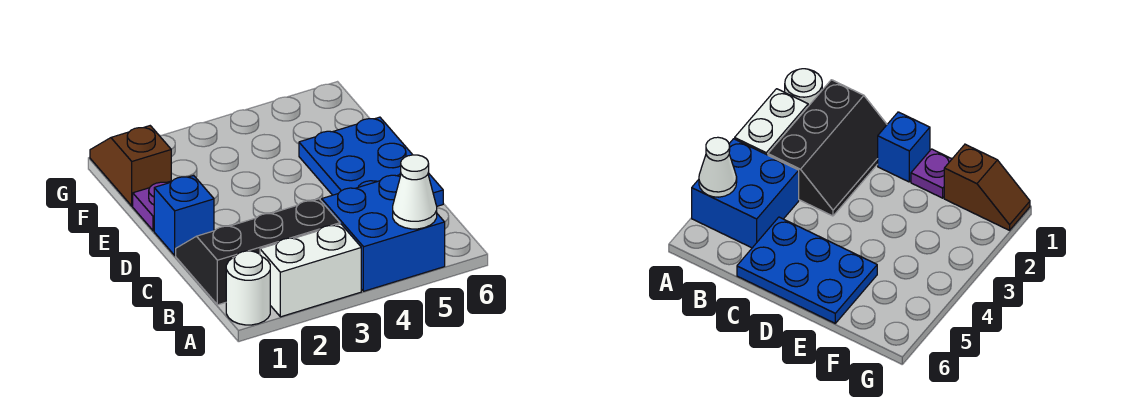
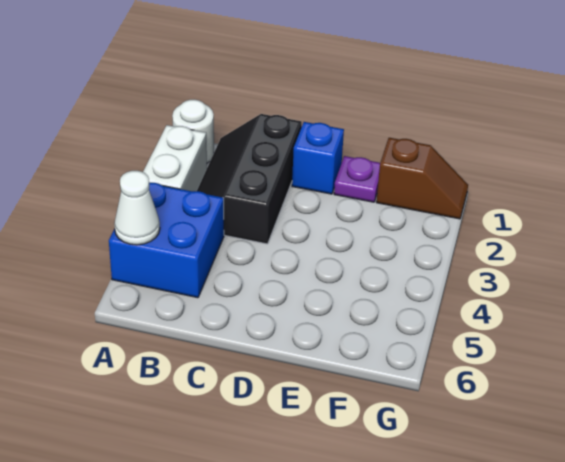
black 2x3 slope [176,199,340,305] -> black 2x3 slope turned to [197,114,302,244]
blue 2x3 plate [299,117,443,206] -> none

